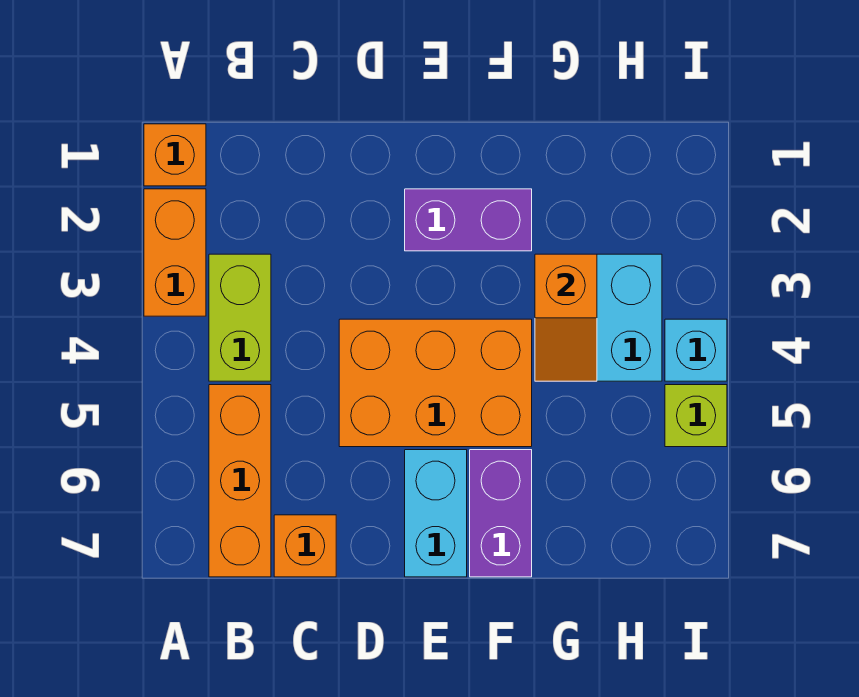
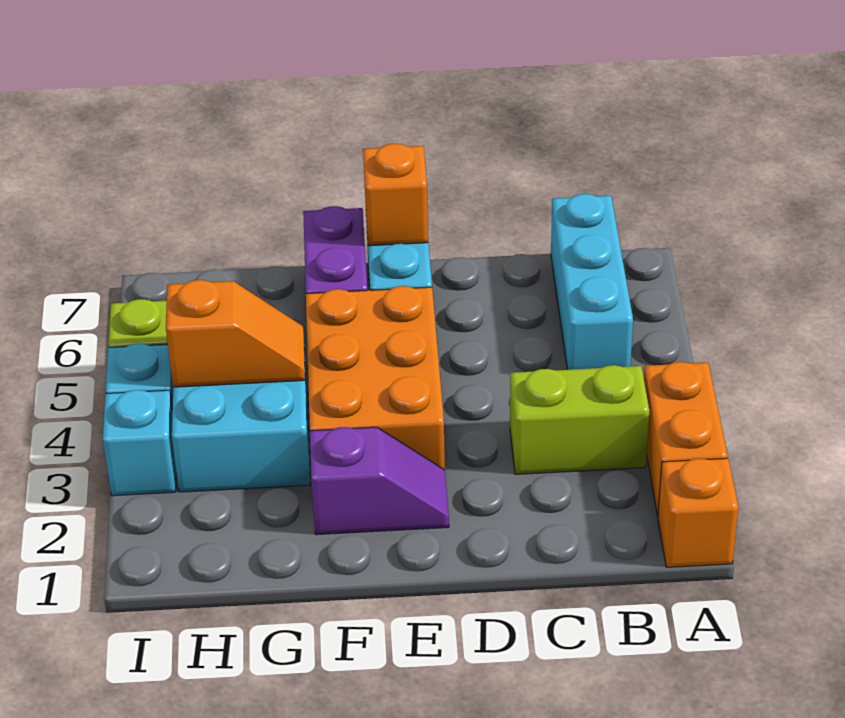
lime 1x2 brick [209,254,271,381] -> lime 1x2 brick turned to [510,365,649,474]
orange 1x3 brick [209,385,271,577] -> cyan 1x3 brick [551,194,633,370]
orange 1x1 brick [274,515,336,577] -> orange 1x1 brick moved to [363,144,428,246]
orange 2x3 brick [339,319,532,447] -> orange 2x3 brick turned to [306,286,445,470]
purple 1x2 brick [405,189,532,251] -> purple 1x2 slope [310,427,449,535]
orange 1x2 slope [535,254,597,381] -> orange 1x2 slope turned to [166,280,305,387]
none -> cyan 1x1 brick [103,390,176,496]

